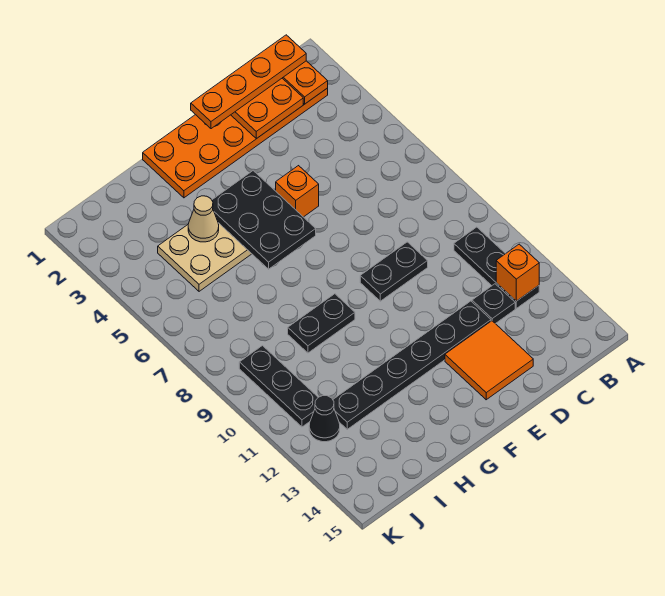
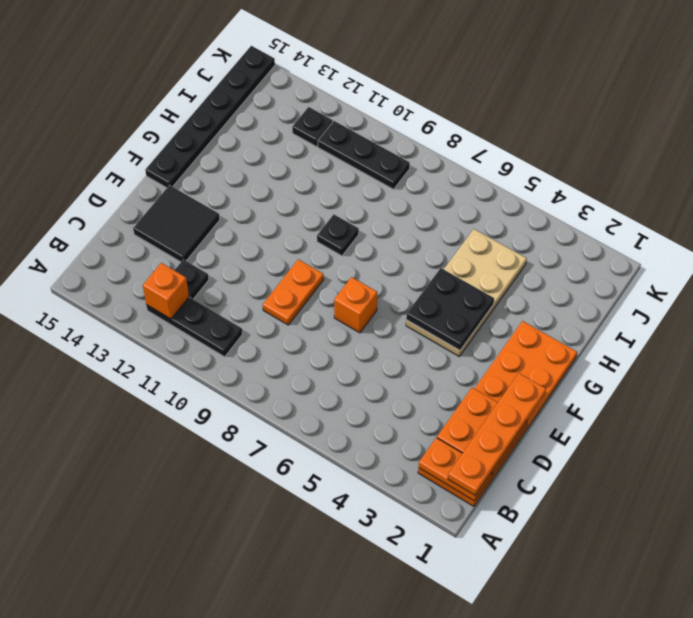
black 1x2 plate [360,242,428,301] -> orange 1x2 plate [263,259,324,325]
black 1x6 plate [333,301,491,429] -> black 1x6 plate moved to [145,46,275,188]
orange 2x2 tile [445,321,533,400] -> black 2x2 tile [133,185,220,262]
orange 1x1 brick [276,166,319,217] -> orange 1x1 brick moved to [334,277,377,333]
black 2x3 plate [212,171,316,269] -> black 2x2 plate [406,268,494,350]
black 1x2 plate [288,294,355,353] -> black 1x1 plate [317,214,359,256]
tan 1x1 cone [188,196,219,242] -> none
black 1x1 cone [309,396,340,442] -> black 1x1 plate [292,107,333,147]

